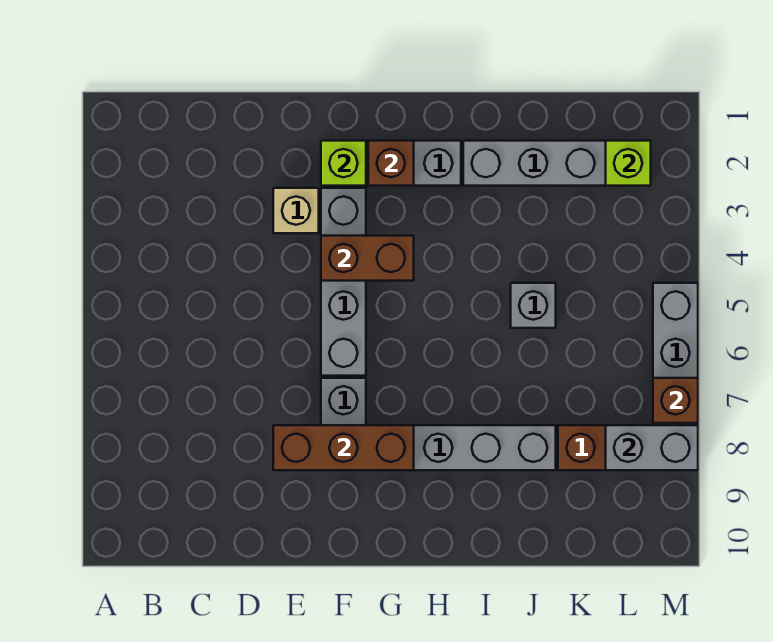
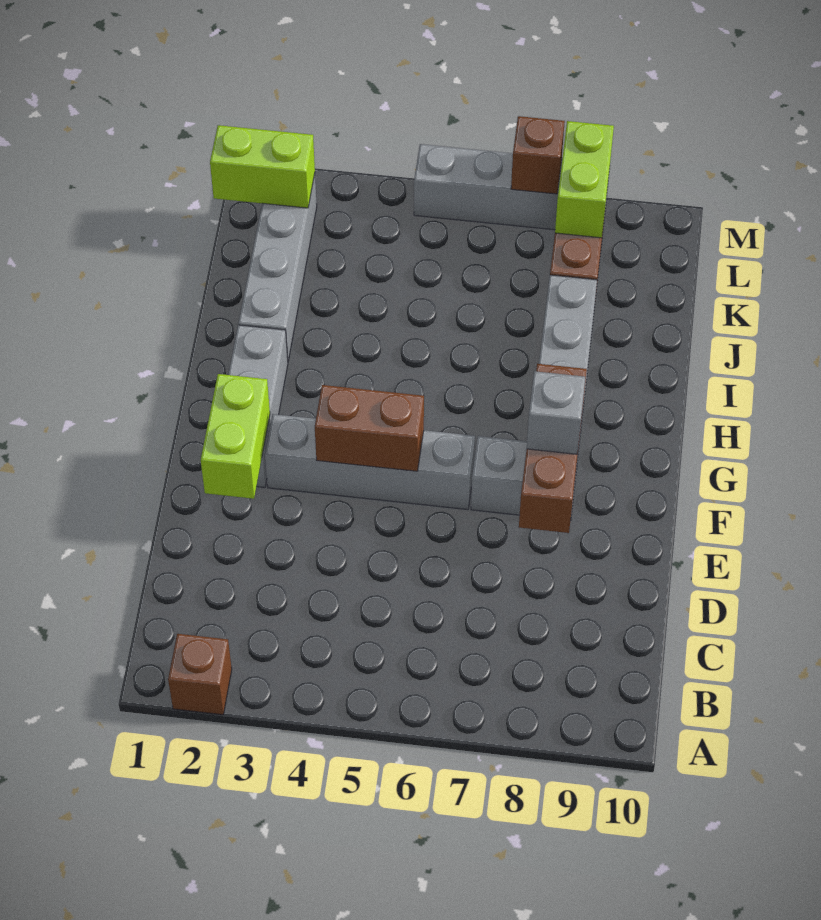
tan 1x1 brick [273,188,319,233] -> none
lime 1x1 brick [321,141,366,186] -> lime 1x2 brick [201,374,270,499]
brown 1x2 brick [321,236,414,281] -> brown 1x2 brick turned to [315,385,424,471]
brown 1x1 brick [368,141,414,186] -> brown 1x1 brick moved to [168,634,232,715]
grey 1x1 brick [511,283,556,328] -> grey 1x1 brick moved to [527,371,585,454]
lime 1x1 brick [606,141,651,186] -> lime 1x2 brick [210,125,315,208]
grey 1x2 brick [606,425,698,470] -> lime 1x2 brick [555,121,614,238]

